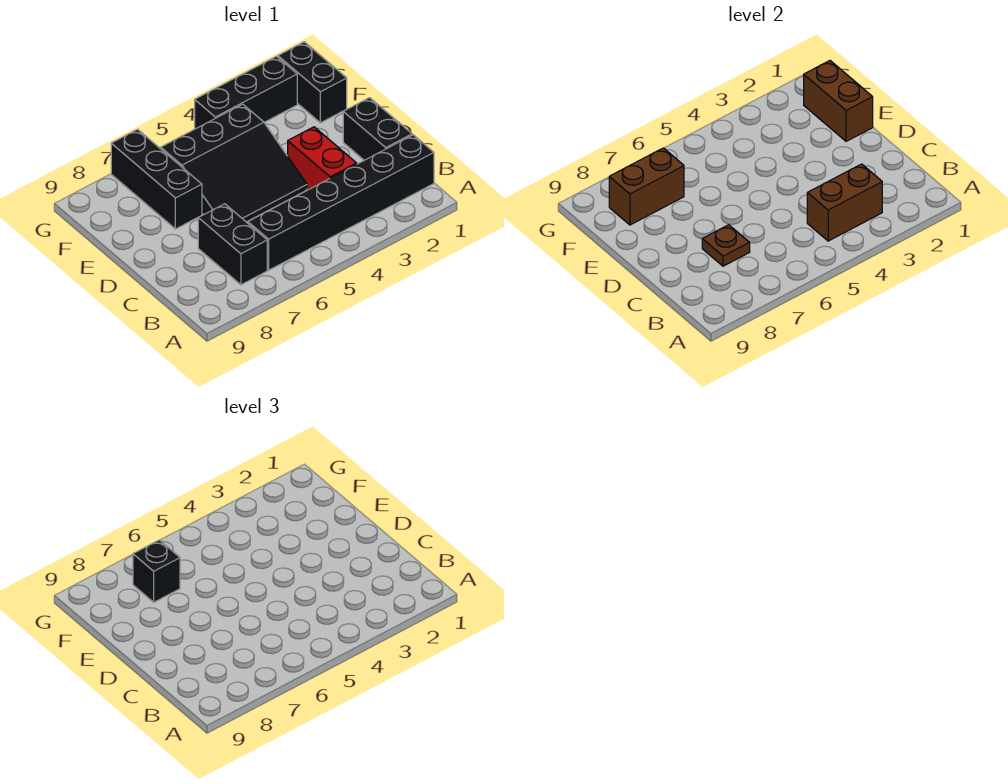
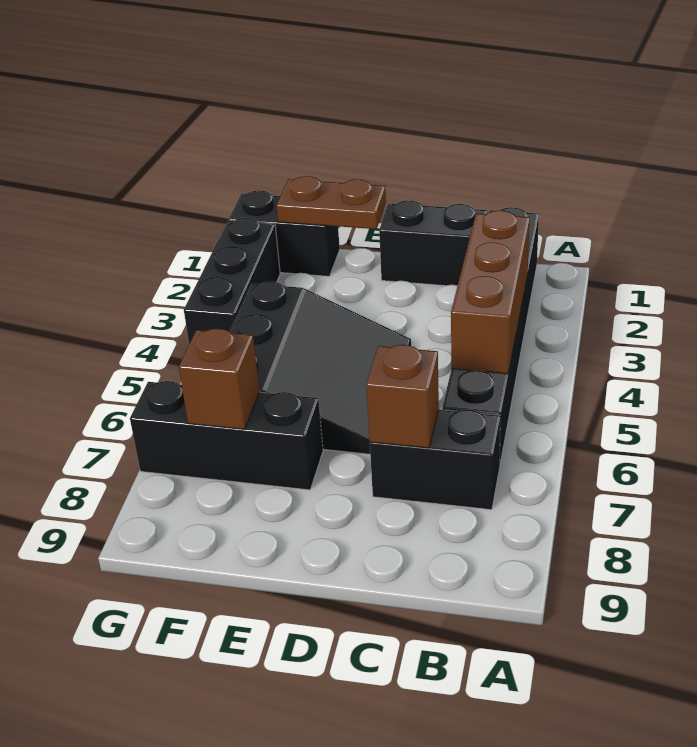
brown 1x2 brick [807,164,882,241] -> brown 1x3 brick [451,210,530,374]
red 1x2 brick [288,127,357,190] -> none
brown 1x1 plate [702,225,750,266] -> brown 1x1 brick [366,345,439,448]
brown 1x2 brick [804,61,873,141] -> brown 1x2 plate [276,176,386,229]
brown 1x2 brick [609,148,684,225] -> brown 1x1 brick [179,329,260,429]
black 1x1 brick [133,540,180,602] -> none

